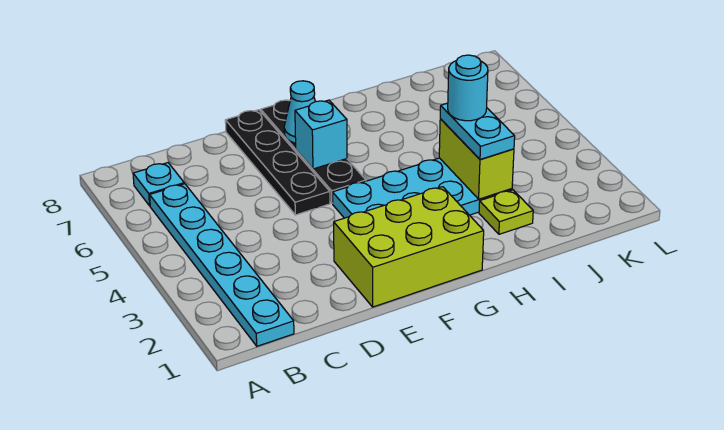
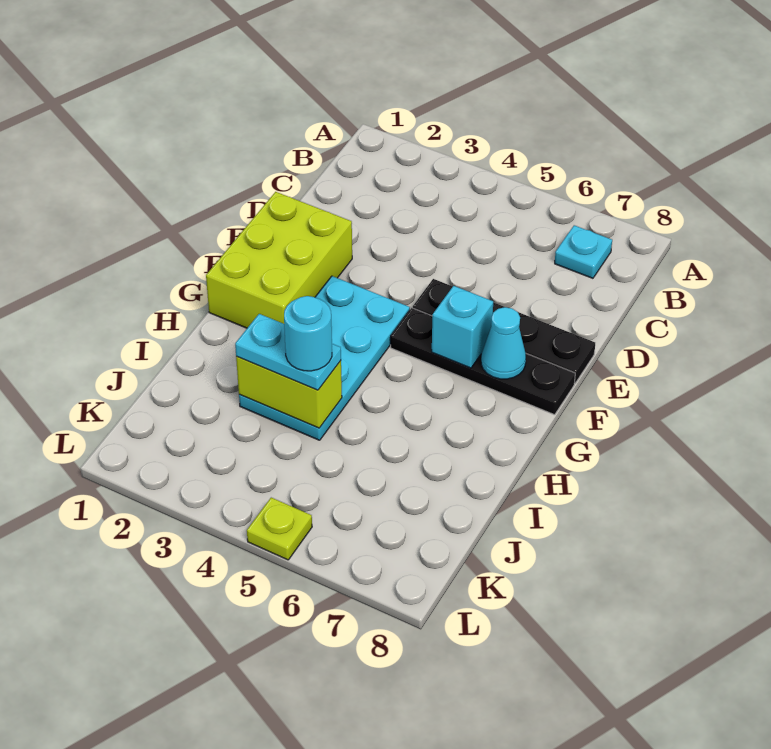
cyan 1x6 plate [150,184,294,346] -> none
lime 1x1 plate [479,190,533,234] -> lime 1x1 plate moved to [247,498,312,560]

